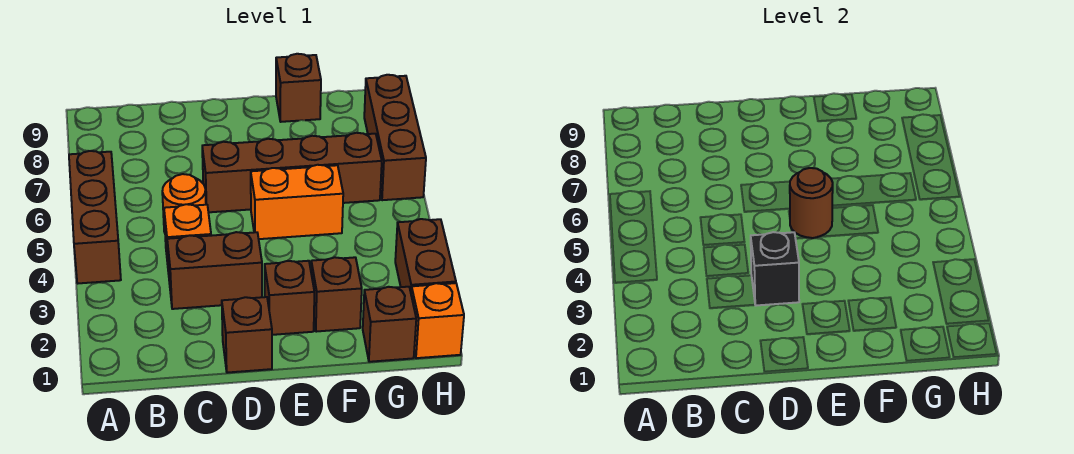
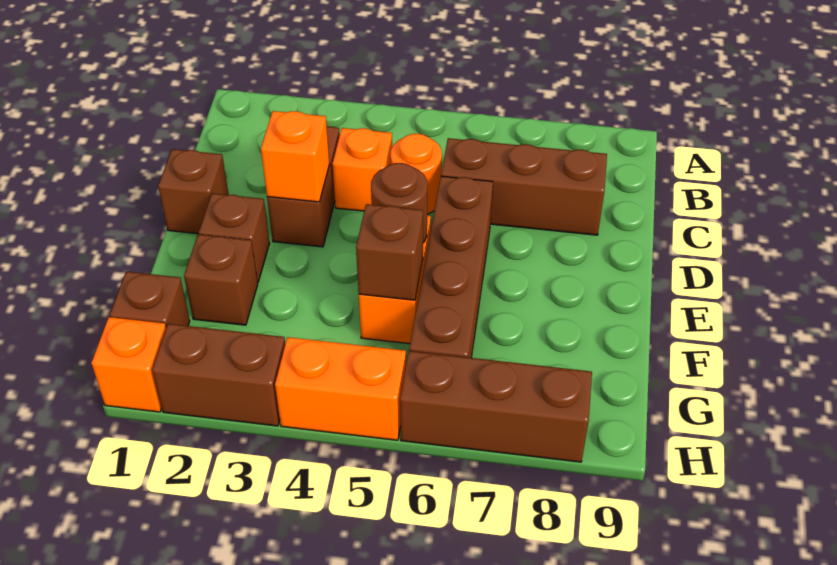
brown 1x3 brick [69,151,121,283] -> brown 1x3 brick moved to [441,138,607,235]
black 1x1 brick [751,232,799,306] -> orange 1x1 brick [261,111,329,202]
brown 1x1 brick [276,54,321,122] -> brown 1x1 brick moved to [356,204,423,300]
none -> orange 1x2 brick [275,337,406,440]

